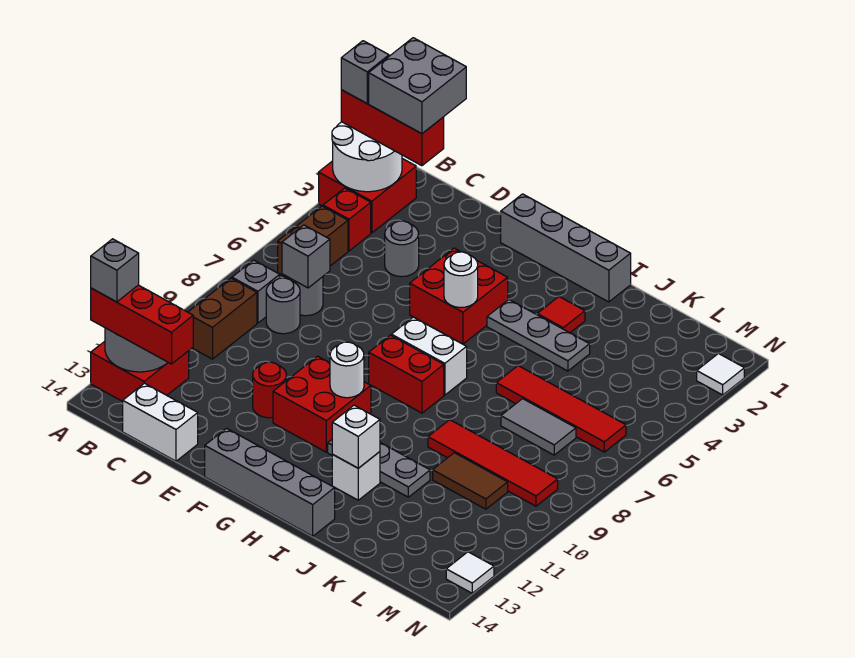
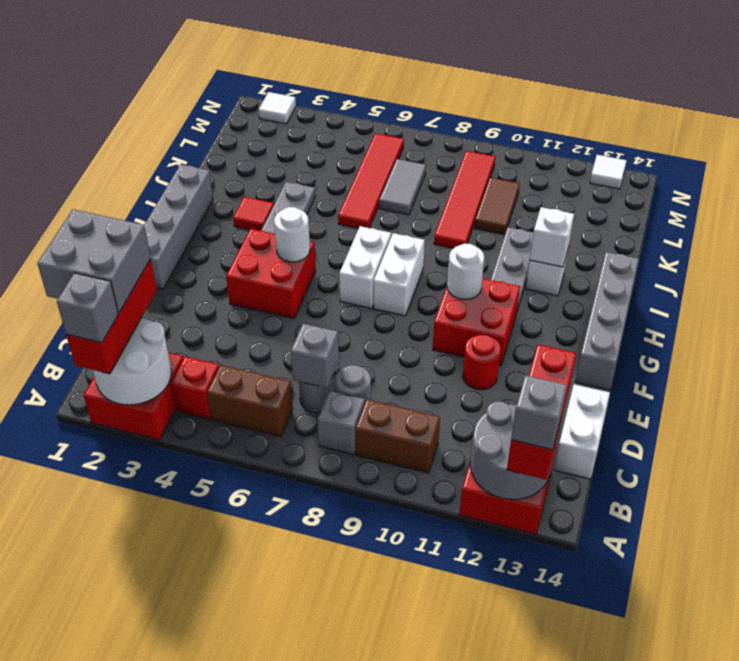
grey 1x1 round brick [385,221,419,277] -> none
red 1x2 brick [369,335,444,413] -> white 1x2 brick [374,233,425,316]

